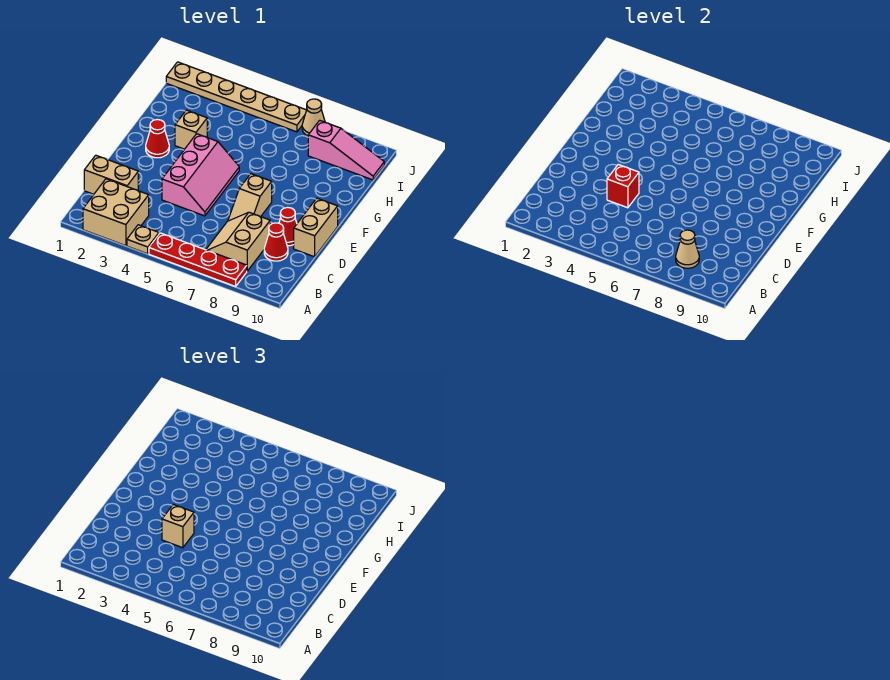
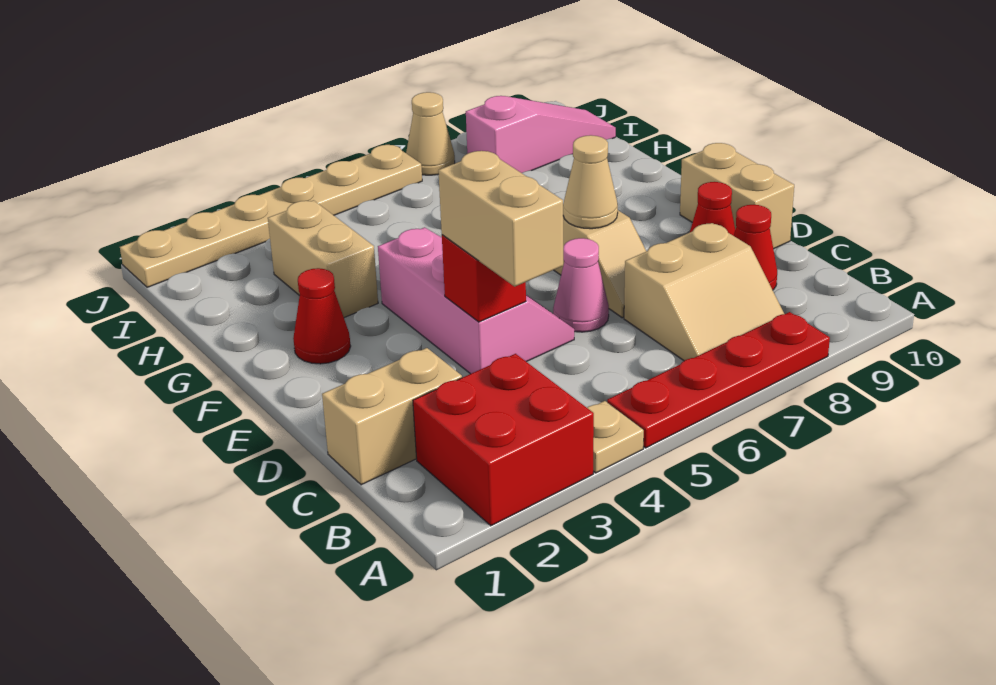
tan 2x2 brick [83,179,149,246] -> red 2x2 brick [413,354,594,526]
tan 2x2 slope [206,212,270,271] -> tan 2x2 slope turned to [624,223,784,361]
tan 1x1 cone [676,230,699,268] -> tan 1x1 cone moved to [563,135,618,229]
tan 1x1 brick [162,504,194,548] -> tan 1x2 brick [438,151,563,287]
none -> pink 1x1 cone [553,238,609,332]
tan 1x1 brick [175,110,207,149] -> tan 1x2 brick [268,200,378,318]

